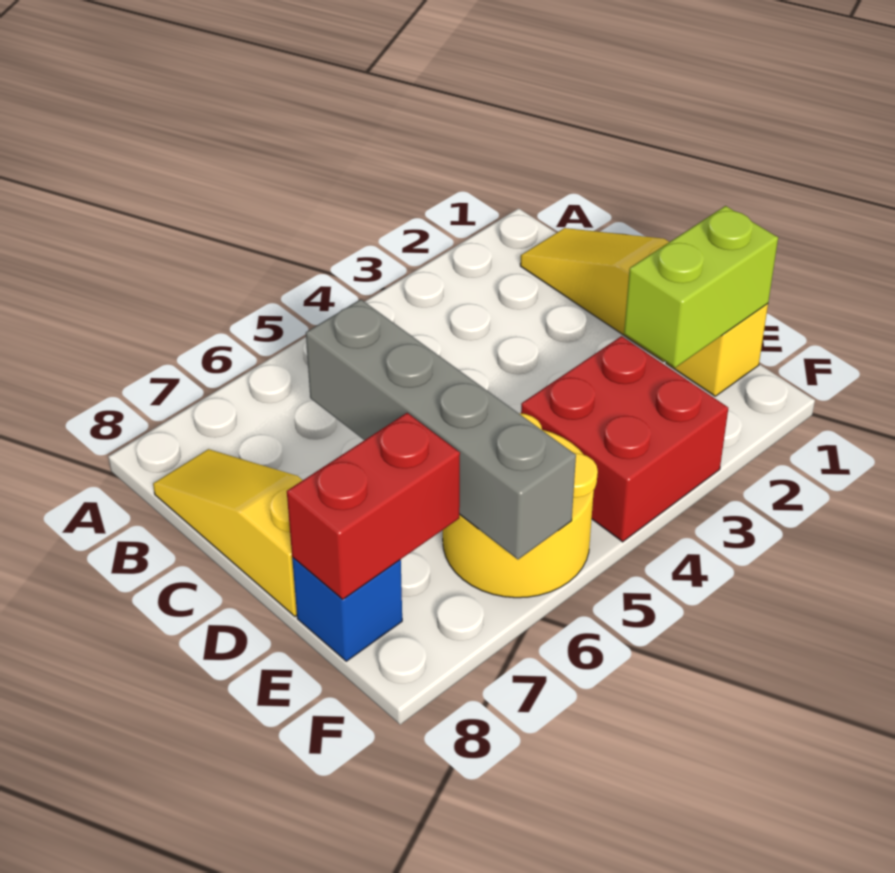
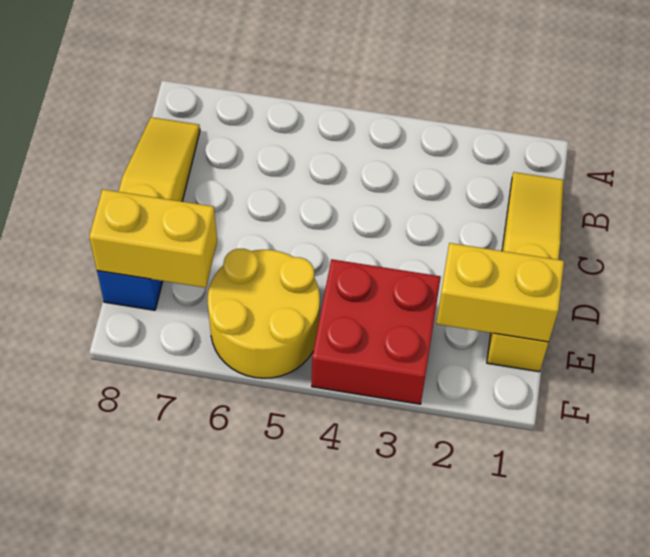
grey 1x4 brick [306,299,576,559] -> none
lime 1x2 brick [624,206,778,368] -> yellow 1x2 brick [436,243,564,342]
red 1x2 brick [287,413,460,599] -> yellow 1x2 brick [89,189,217,288]

